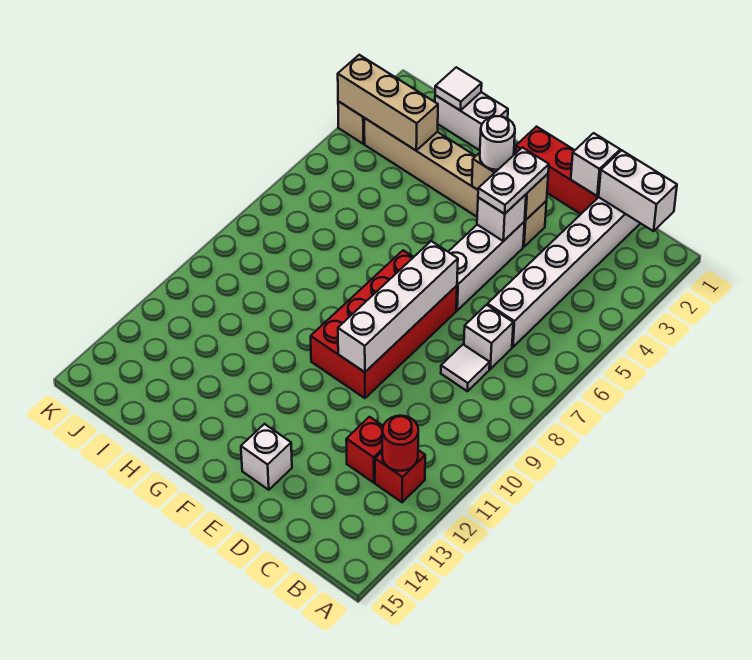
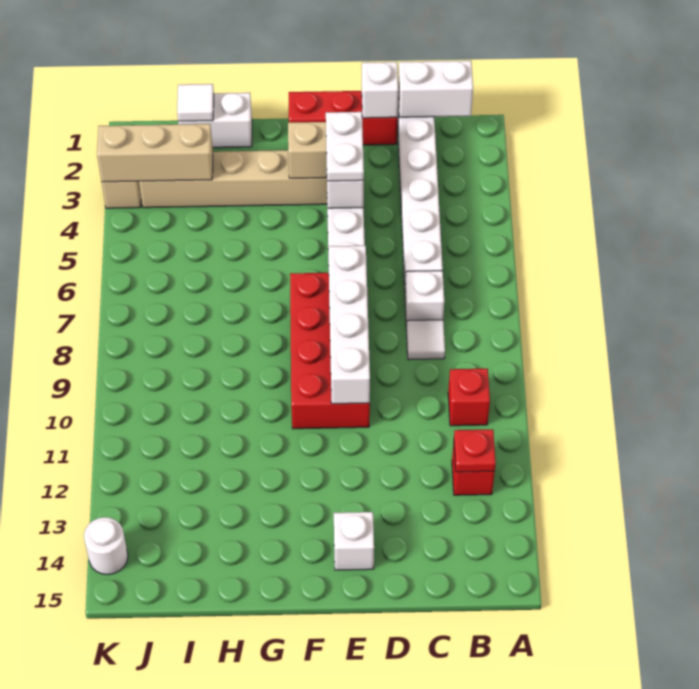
red 1x1 round brick [382,416,418,471] -> red 1x1 plate [454,429,496,472]
red 1x1 brick [346,417,383,483] -> red 1x1 brick moved to [448,369,490,426]
white 1x1 round brick [480,116,515,170] -> white 1x1 round brick moved to [84,517,128,575]

